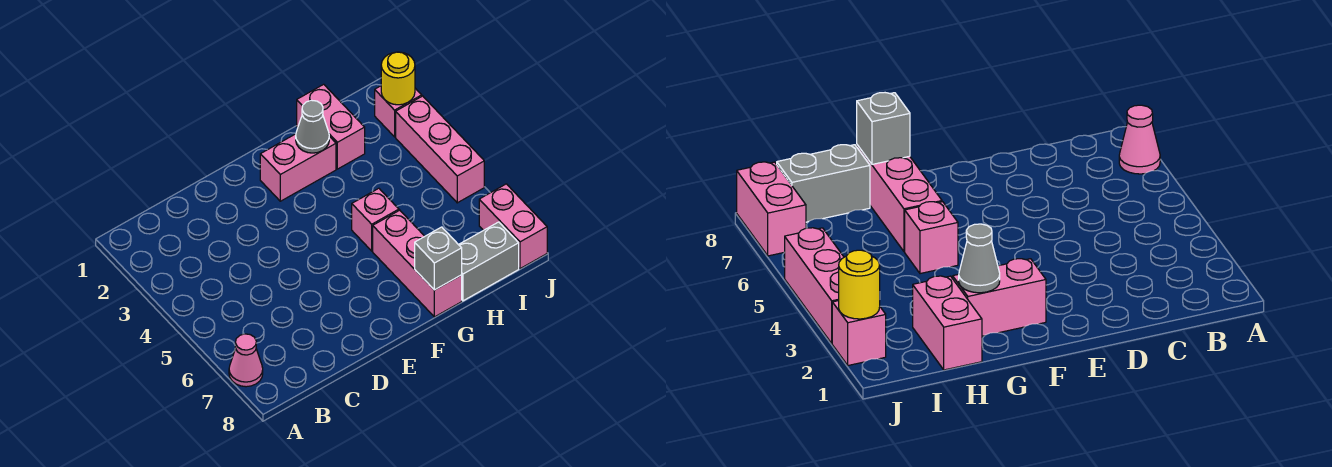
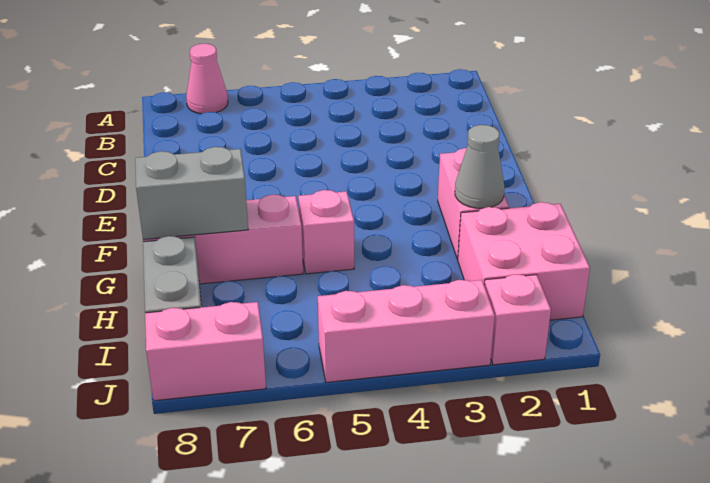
grey 1x1 brick [415,227,462,290] -> grey 1x2 brick [135,147,248,239]
pink 1x2 brick [297,84,365,169] -> pink 2x2 brick [458,202,590,320]
yellow 1x1 round brick [381,52,415,105] -> none

